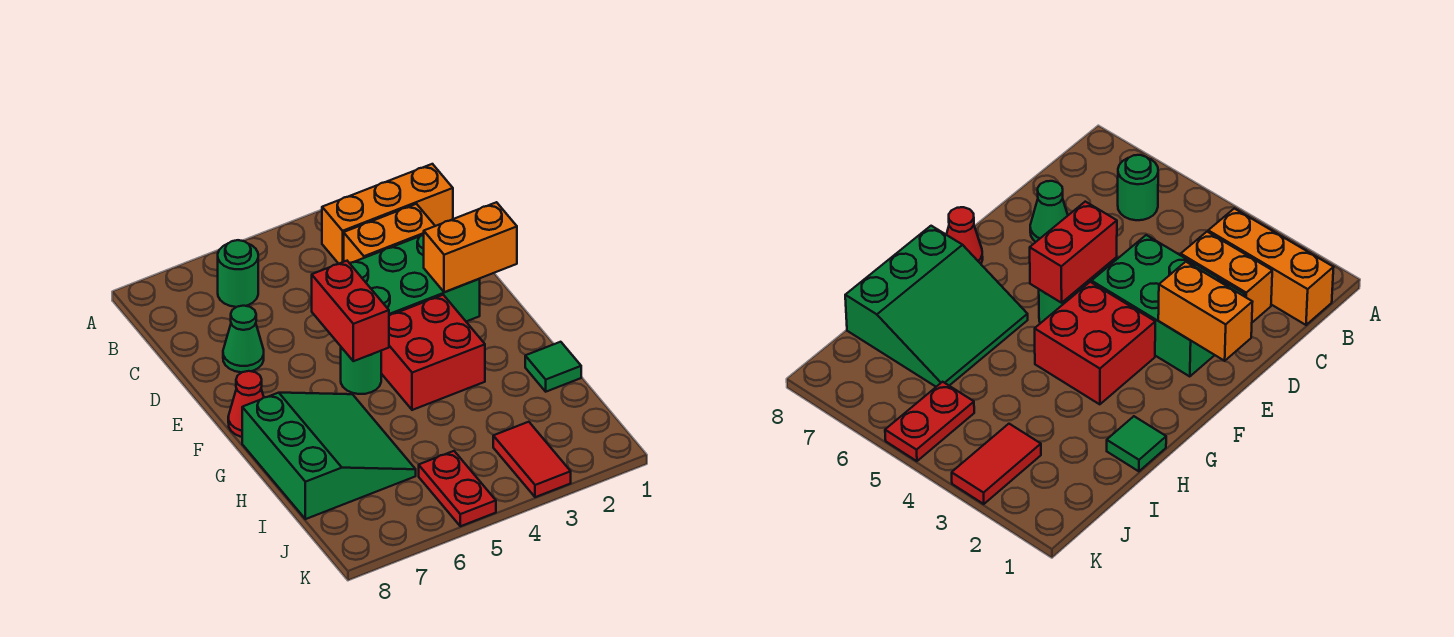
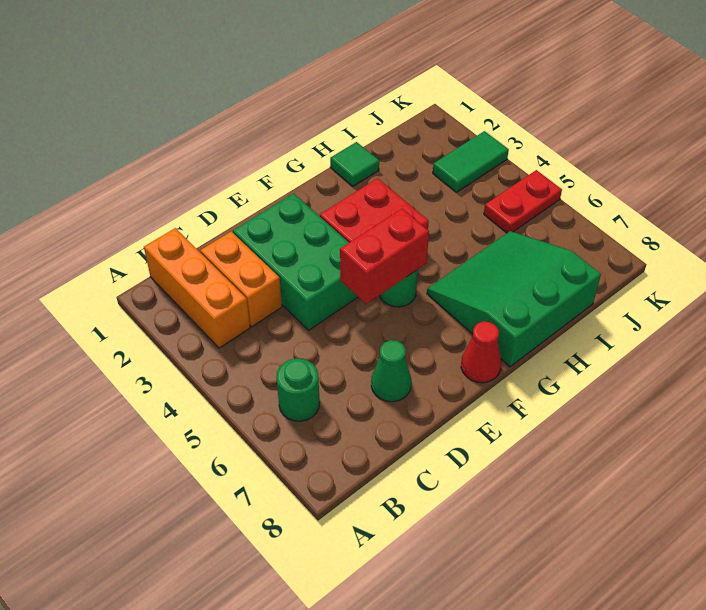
orange 1x2 brick [424,202,517,292] -> none
red 1x2 tile [493,422,571,497] -> green 1x2 tile [433,131,509,192]

